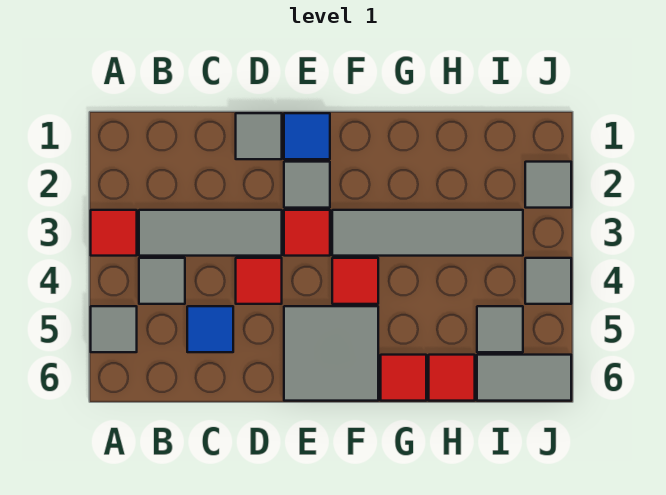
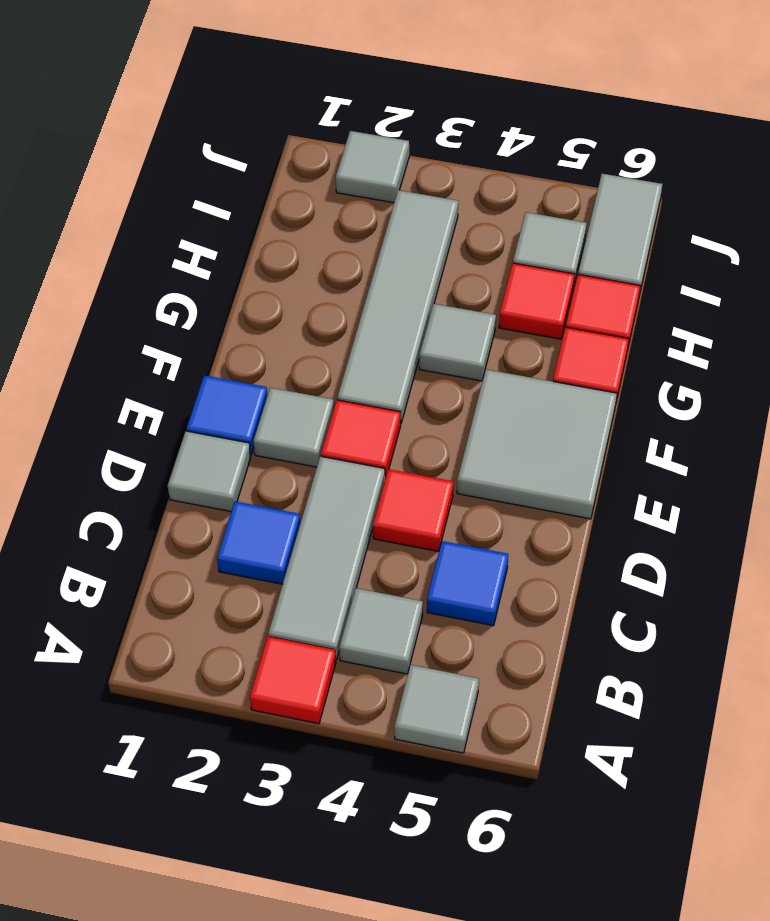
none -> blue 1x1 tile [217,501,300,584]
red 1x1 tile [332,258,378,304] -> red 1x1 tile moved to [499,263,575,339]
grey 1x1 tile [525,258,571,304] -> grey 1x1 tile moved to [419,304,496,381]

